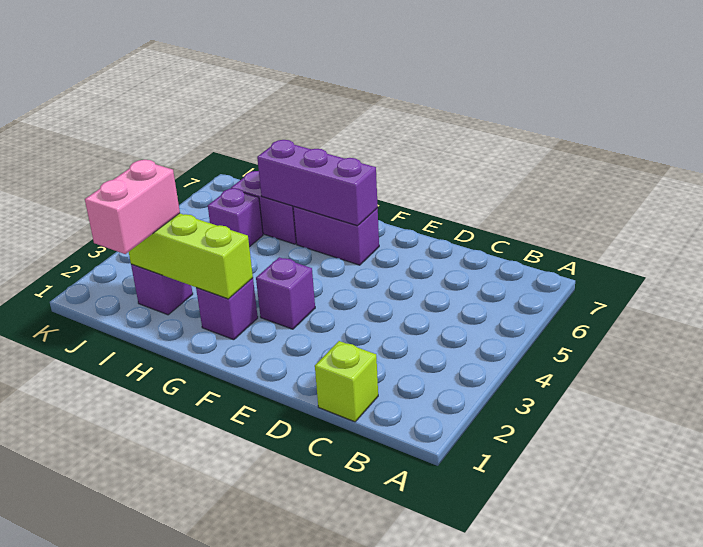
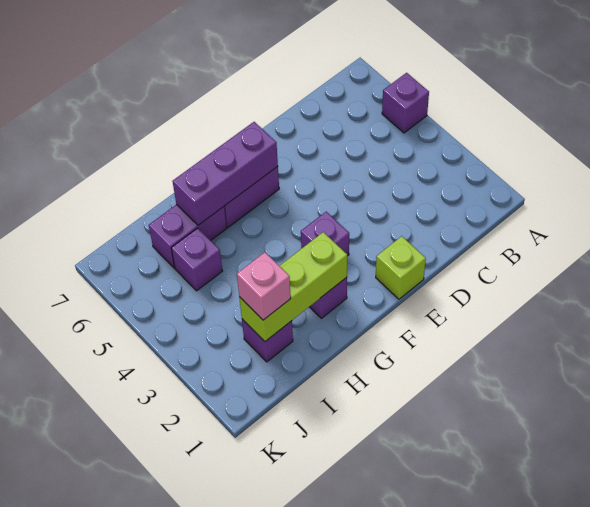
none -> purple 1x1 brick [382,73,429,133]
lime 1x1 brick [315,341,378,422] -> lime 1x1 brick moved to [376,236,426,299]
pink 1x2 brick [85,160,180,254] -> pink 1x1 brick [237,252,291,320]

